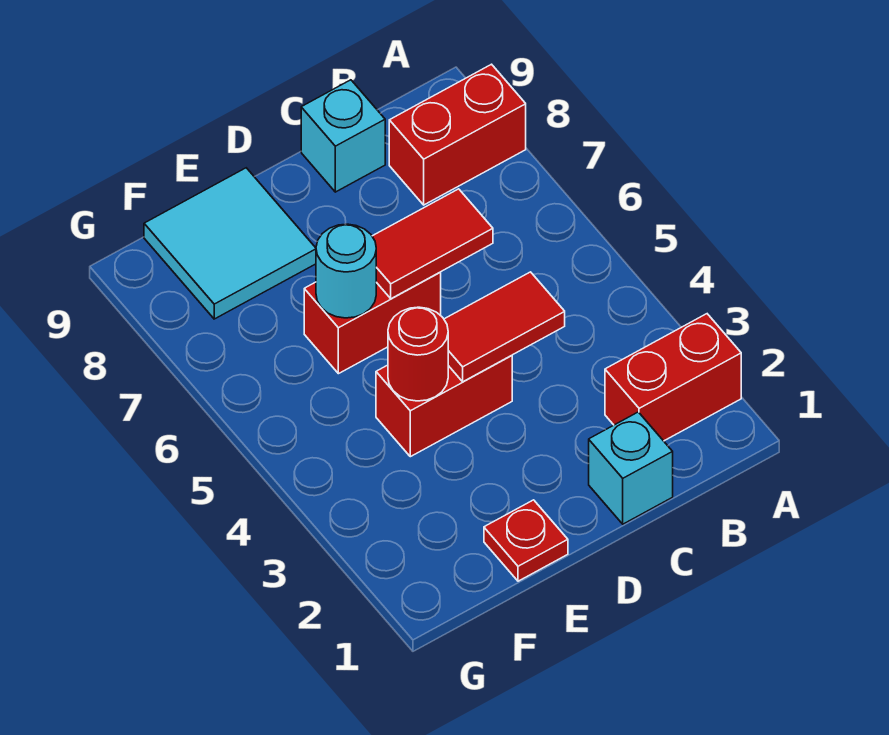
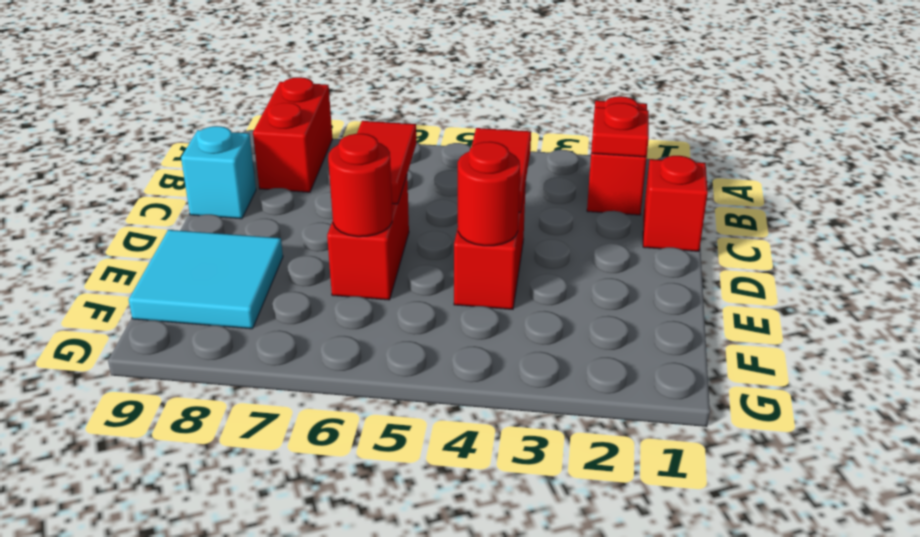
cyan 1x1 brick [589,412,673,524] -> red 1x1 brick [643,156,708,251]
red 1x1 plate [484,500,568,581] -> red 1x1 plate moved to [591,103,649,157]
cyan 1x1 round brick [316,224,376,318] -> red 1x1 round brick [328,134,392,237]

